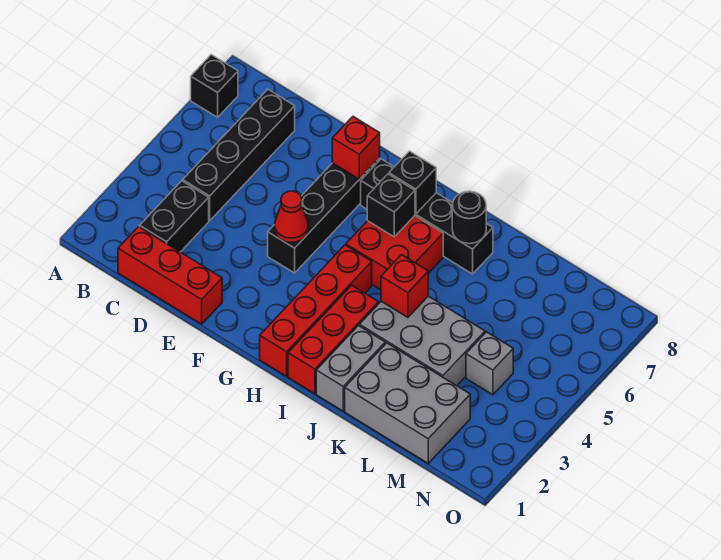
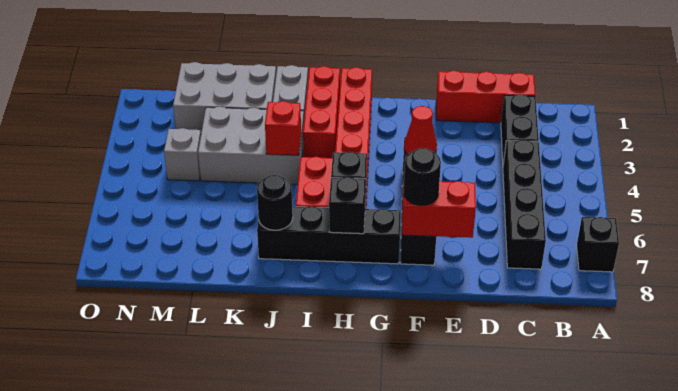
red 1x1 brick [332,117,380,179] -> red 1x2 brick [402,181,476,238]
none -> black 1x1 round brick [404,148,441,205]

